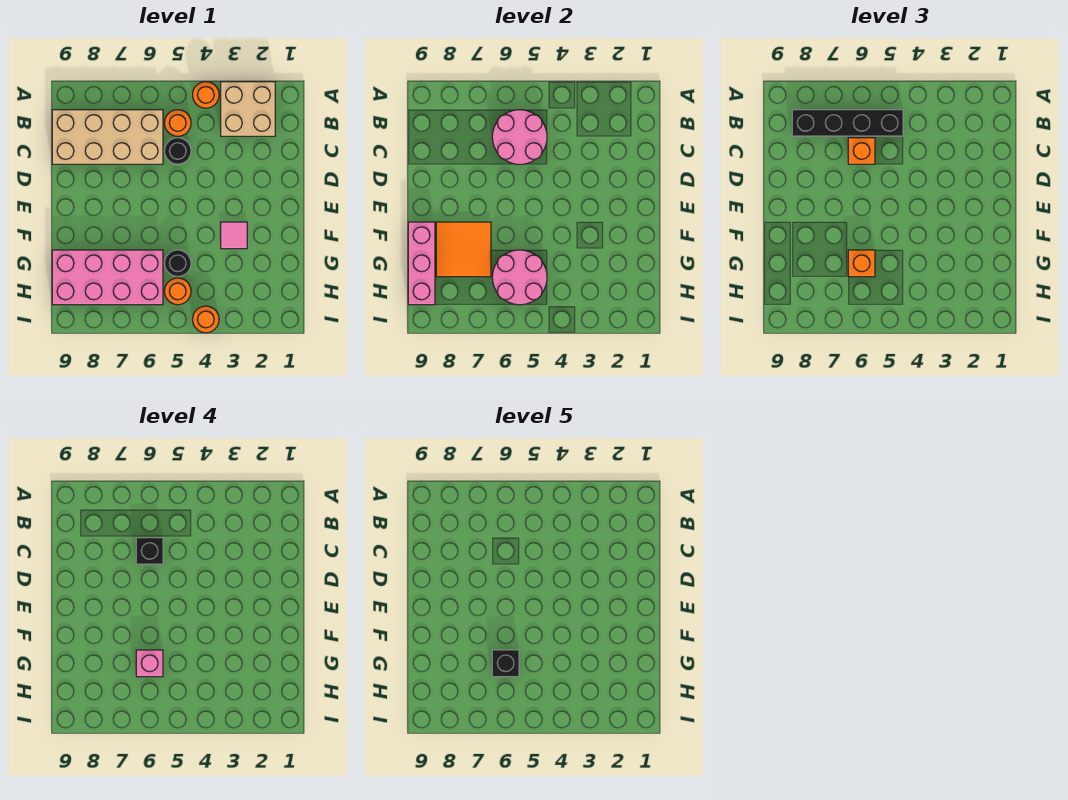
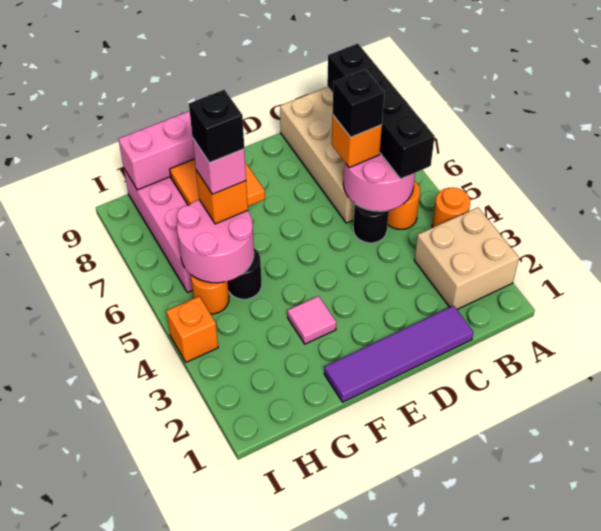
none -> purple 1x4 tile [324,306,474,402]
orange 1x1 round brick [193,306,219,333] -> orange 1x1 brick [166,296,218,362]

